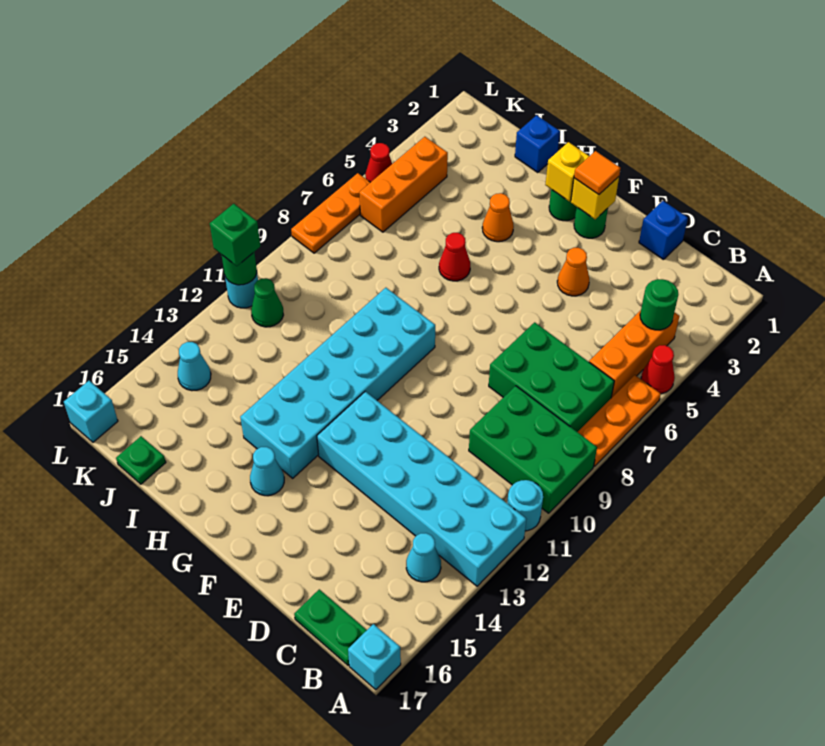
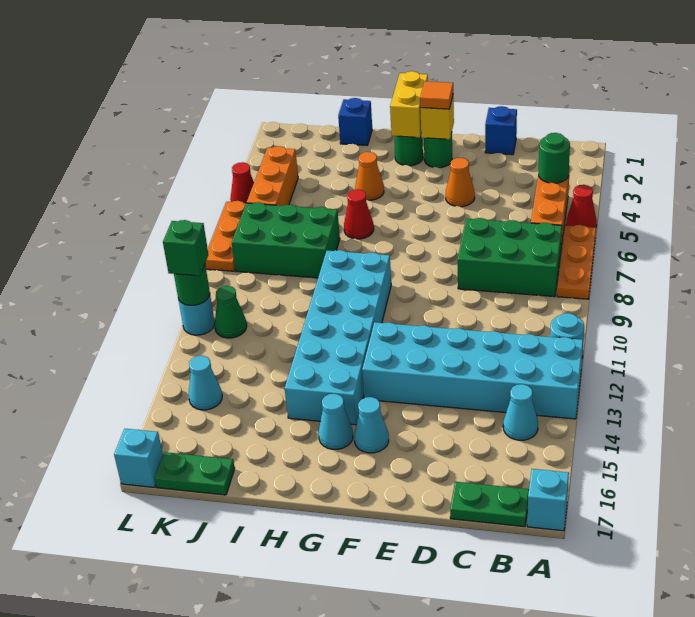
green 2x3 brick [469,386,597,513] -> green 2x3 brick moved to [232,202,340,278]
none -> cyan 1x1 cone [354,397,389,453]
yellow 1x1 brick [545,142,589,202] -> yellow 1x2 brick [390,71,428,138]
green 1x1 plate [116,436,166,484] -> green 1x2 plate [154,452,235,495]

